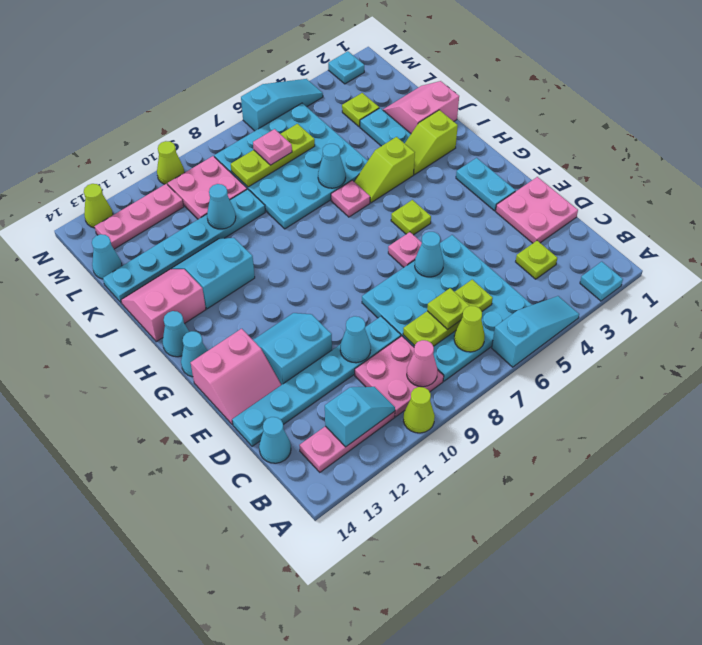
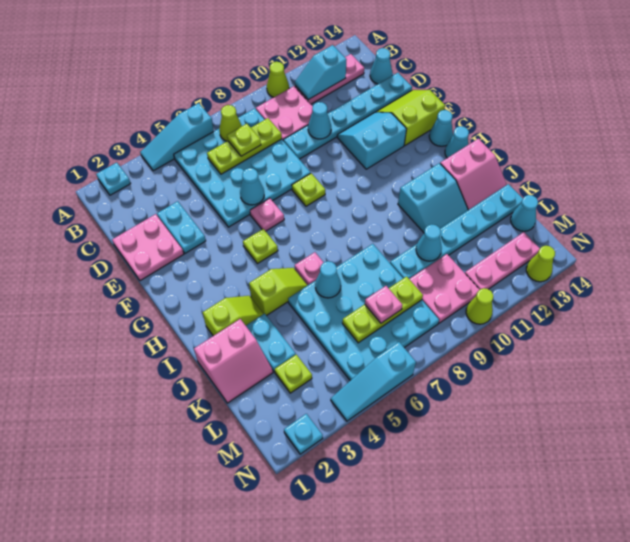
pink 1x1 cone [407,340,438,387] -> none
lime 1x1 plate [516,241,557,279] -> lime 1x1 plate moved to [292,173,325,206]
cyan 2x2 slope [253,313,332,385] -> cyan 2x2 slope turned to [337,112,406,169]
pink 2x2 slope [191,329,281,425] -> lime 2x2 slope [377,90,445,145]
cyan 1x2 plate [456,158,516,211] -> cyan 1x2 plate moved to [157,201,206,253]

